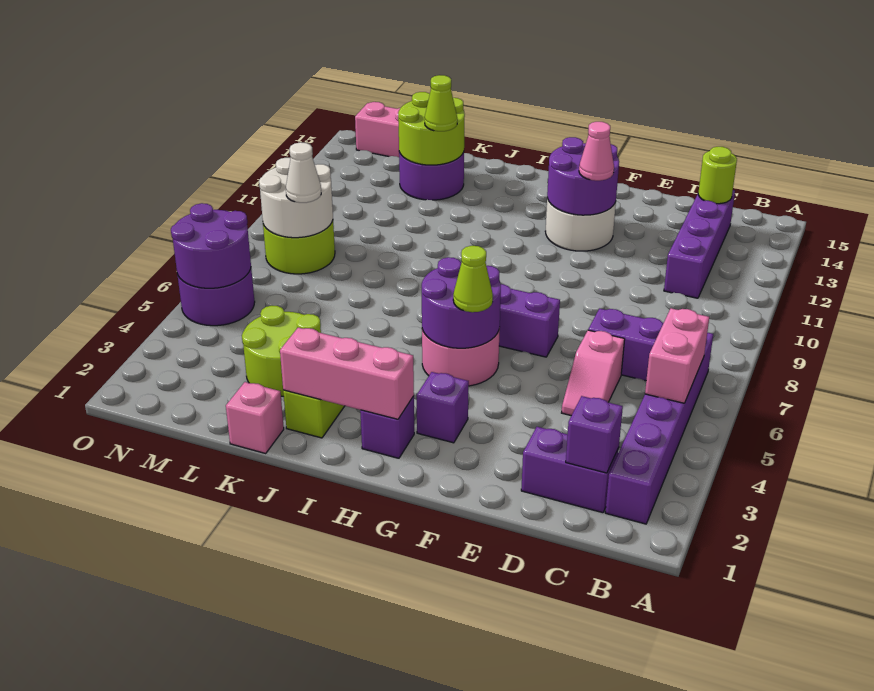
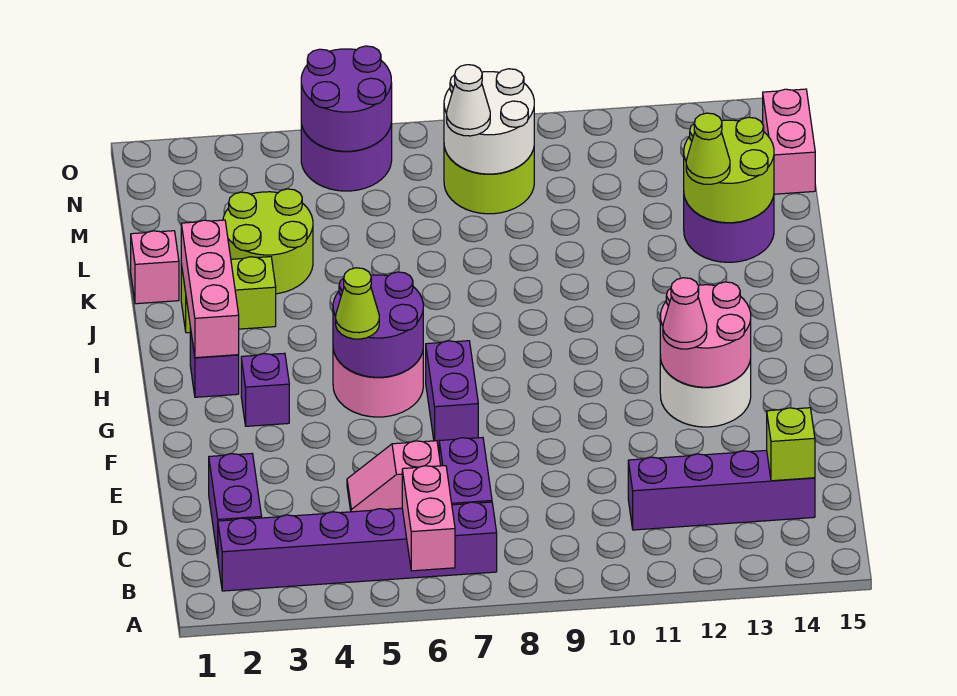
pink 1x2 brick [645,308,709,403] -> pink 1x2 brick turned to [402,466,455,571]
purple 1x1 brick [566,396,623,473] -> none
lime 1x1 round brick [698,147,737,204] -> lime 1x1 brick [767,408,815,481]
purple 2x2 round brick [547,137,619,215] -> pink 2x2 round brick [660,282,751,387]

